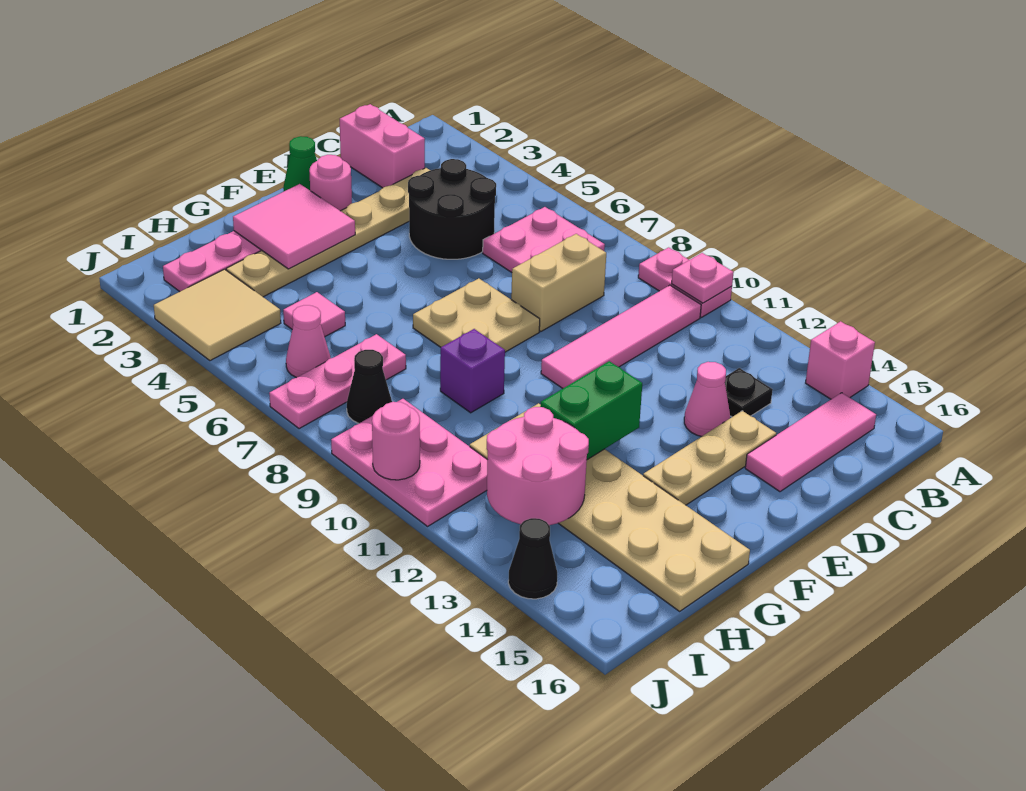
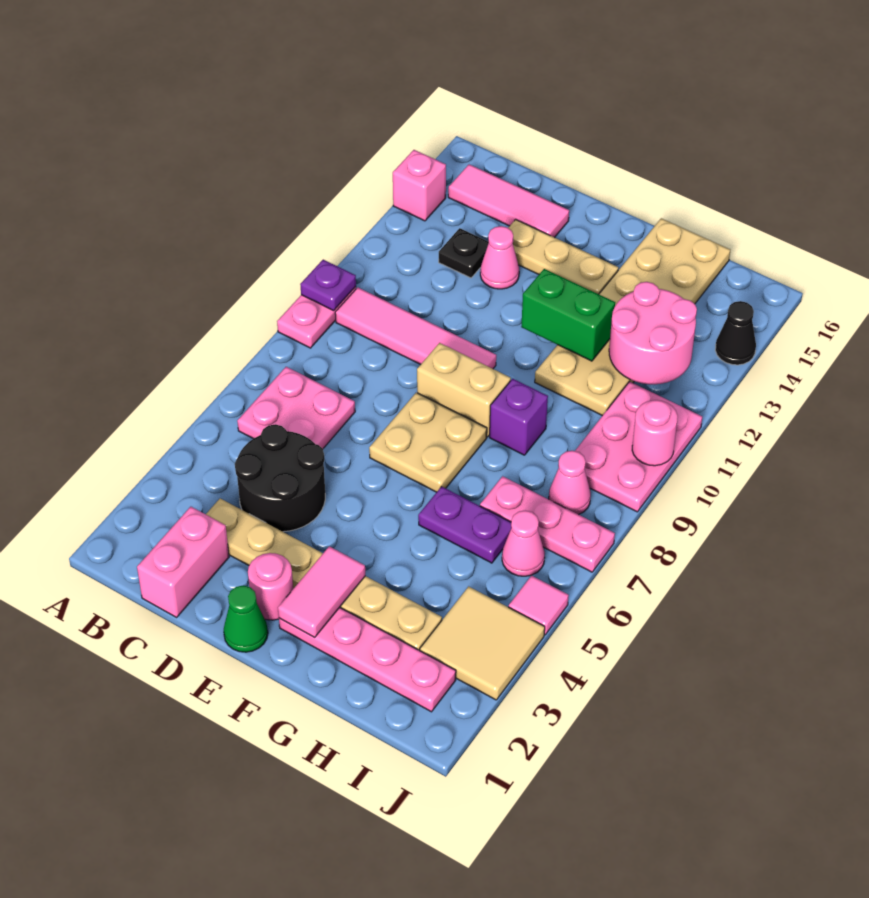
pink 1x1 plate [672,253,734,303] -> purple 1x1 plate [300,260,356,311]
tan 1x2 brick [511,234,606,332] -> tan 1x2 brick moved to [417,343,511,437]
pink 2x2 tile [233,184,355,269] -> pink 1x2 tile [278,546,365,637]
none -> purple 1x2 plate [418,487,511,563]
pink 1x1 tile [283,292,345,337] -> pink 1x1 tile moved to [508,575,569,635]
black 1x1 cone [347,350,392,423] -> pink 1x1 cone [549,451,591,515]

